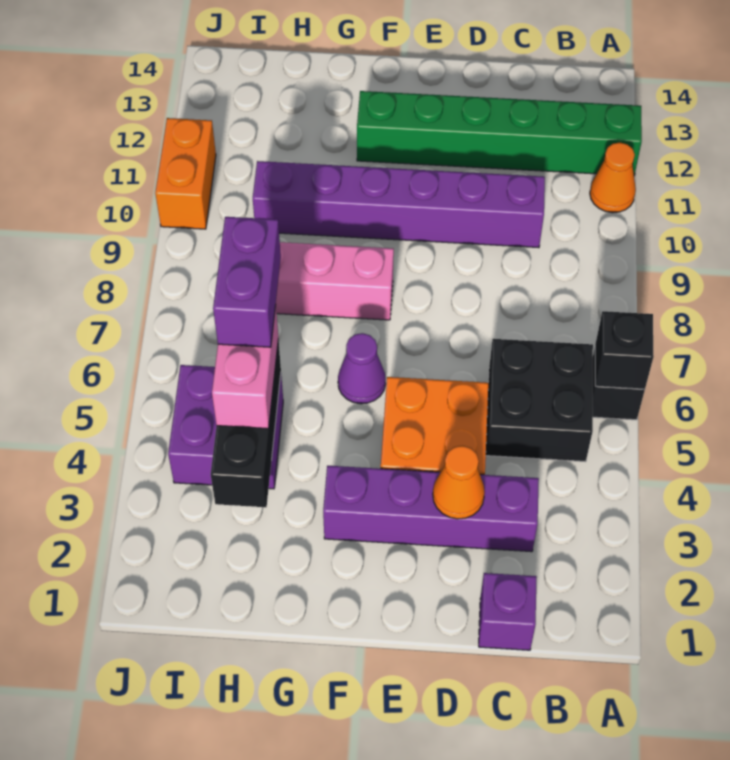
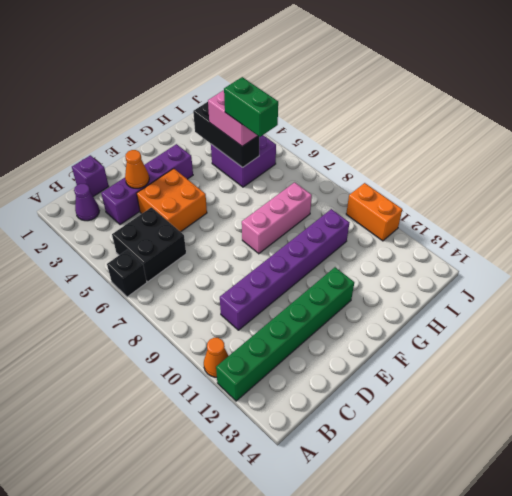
black 1x1 brick [595,311,654,389] -> none
purple 1x1 cone [338,333,386,404] -> purple 1x1 cone moved to [74,184,100,221]
purple 1x2 brick [213,217,281,347] -> green 1x2 brick [224,77,278,137]

